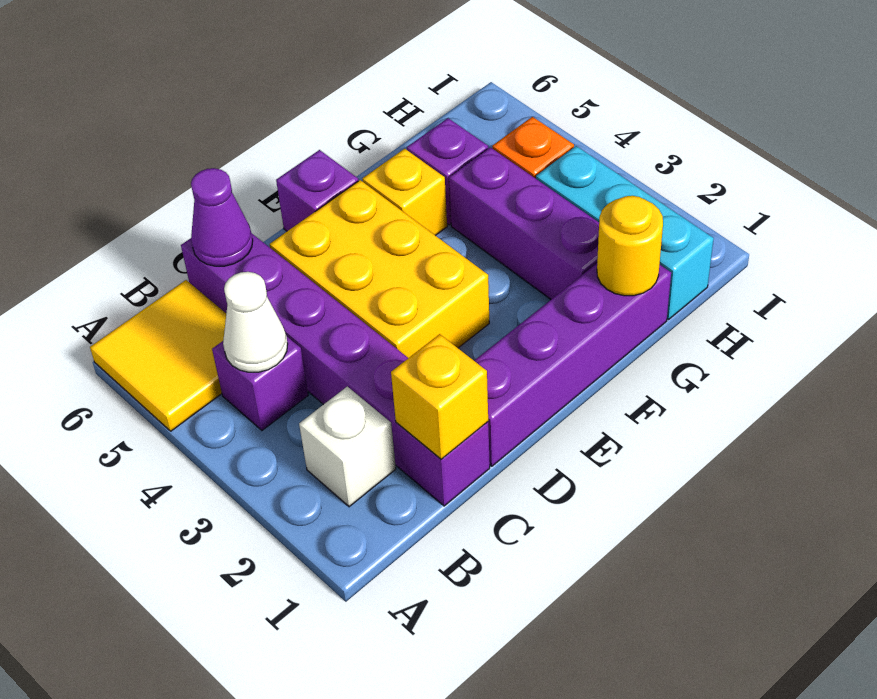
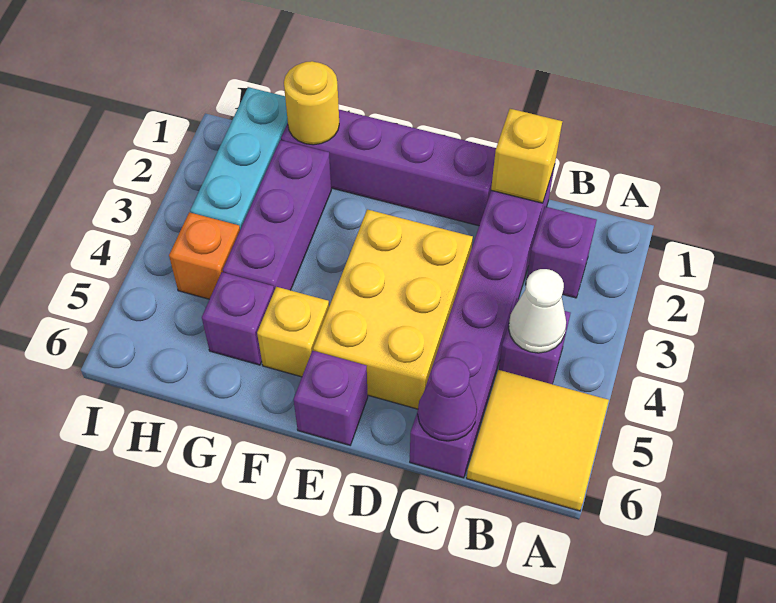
white 1x1 brick [299,386,396,507] -> purple 1x1 brick [526,207,597,298]

